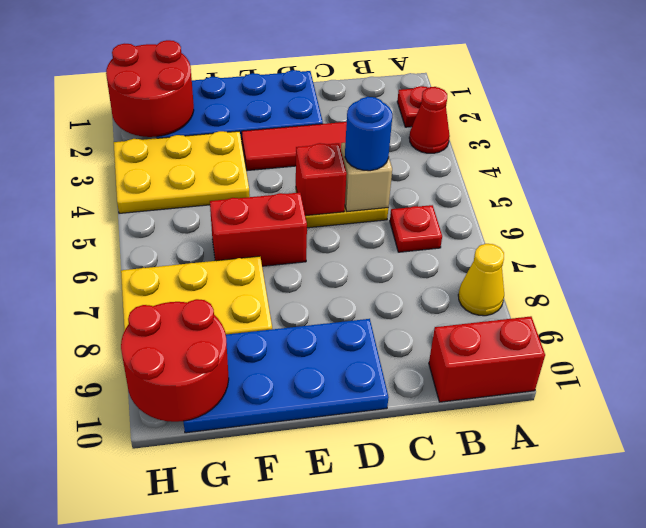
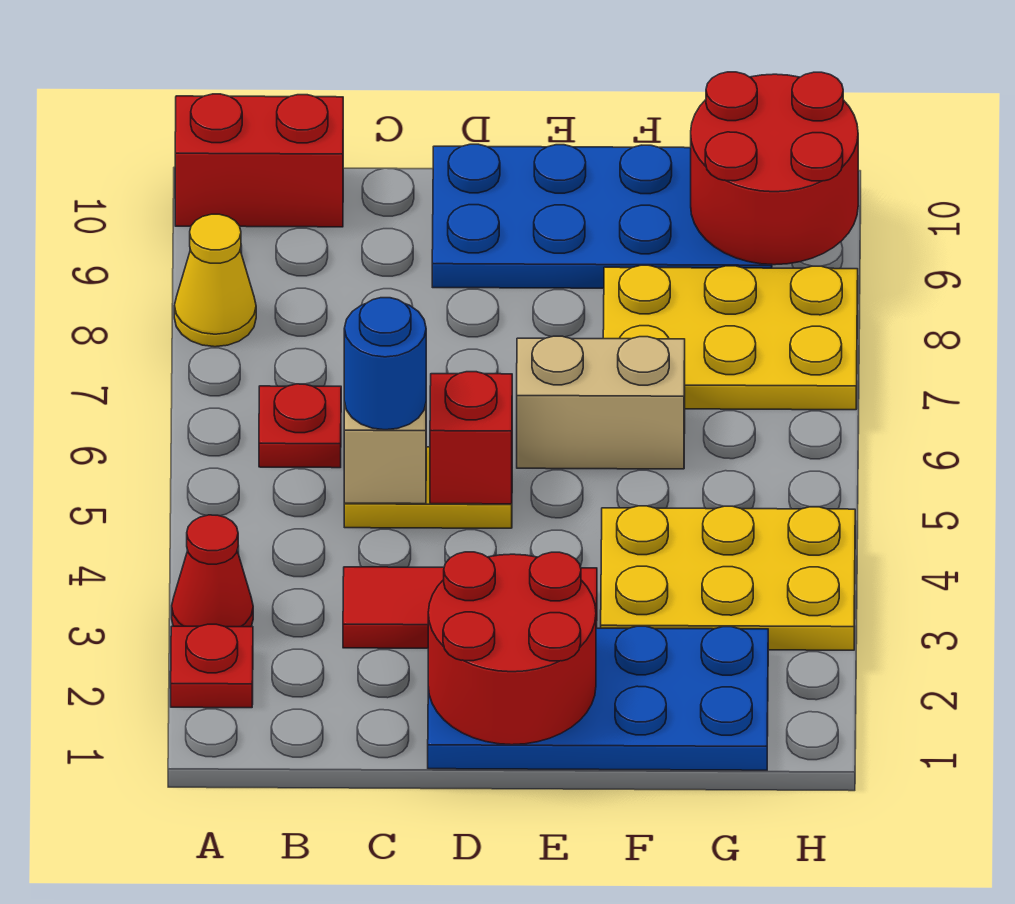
red 1x2 brick [210,192,307,266] -> tan 1x2 brick [517,336,685,469]
red 2x2 round brick [106,40,194,137] -> red 2x2 round brick moved to [428,552,596,745]

